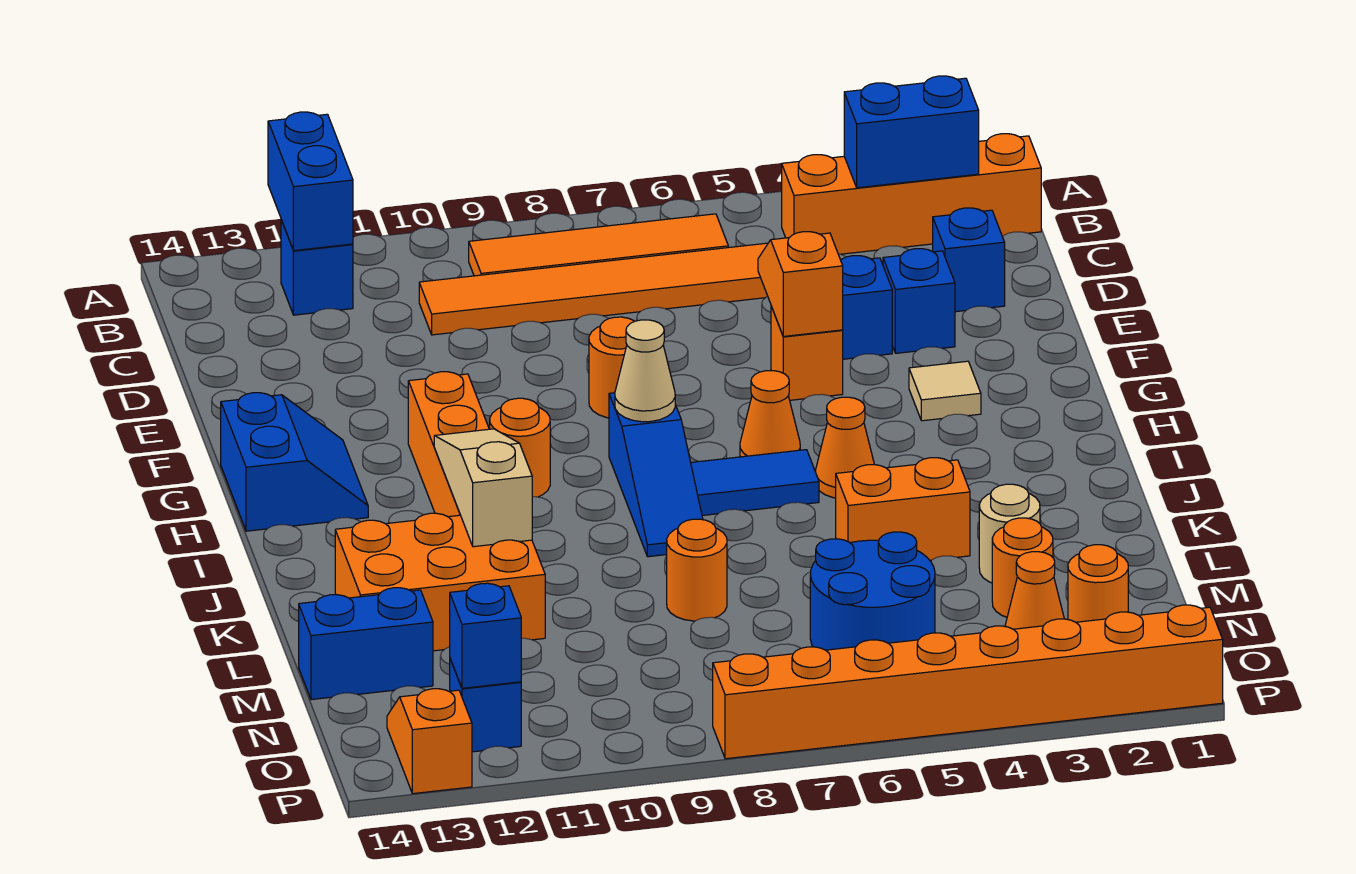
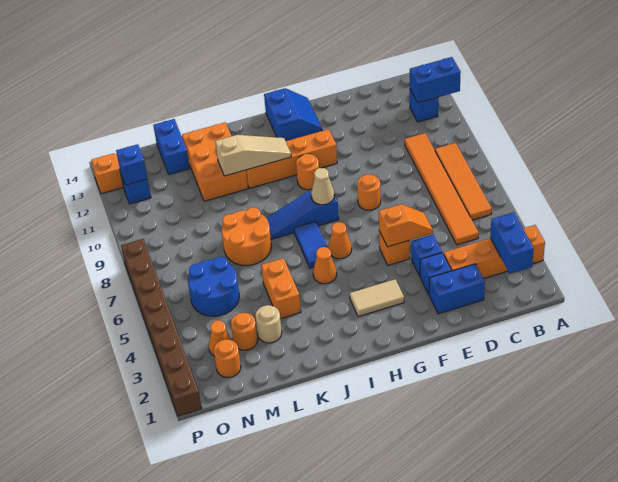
orange 1x4 brick [782,134,1041,254] -> orange 1x4 brick turned to [444,225,545,279]
blue 1x1 brick [933,208,1005,312] -> blue 1x2 brick [429,264,485,314]
tan 1x1 tile [909,361,981,421] -> tan 1x2 tile [350,279,404,317]
blue 2x2 slope [221,393,368,531] -> blue 2x2 slope turned to [264,88,322,141]
orange 1x1 round brick [667,519,727,621] -> orange 2x2 round brick [221,207,271,266]
orange 1x8 brick [713,605,1223,759] -> brown 1x8 brick [121,239,202,416]

